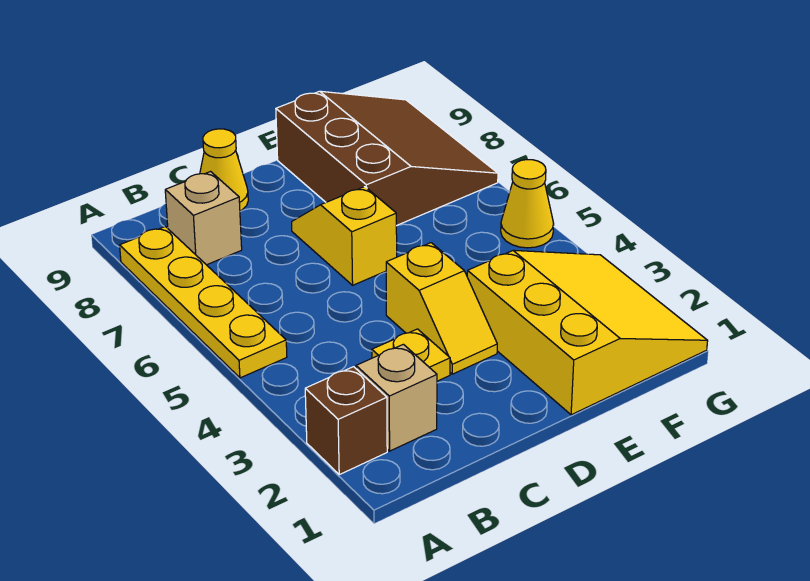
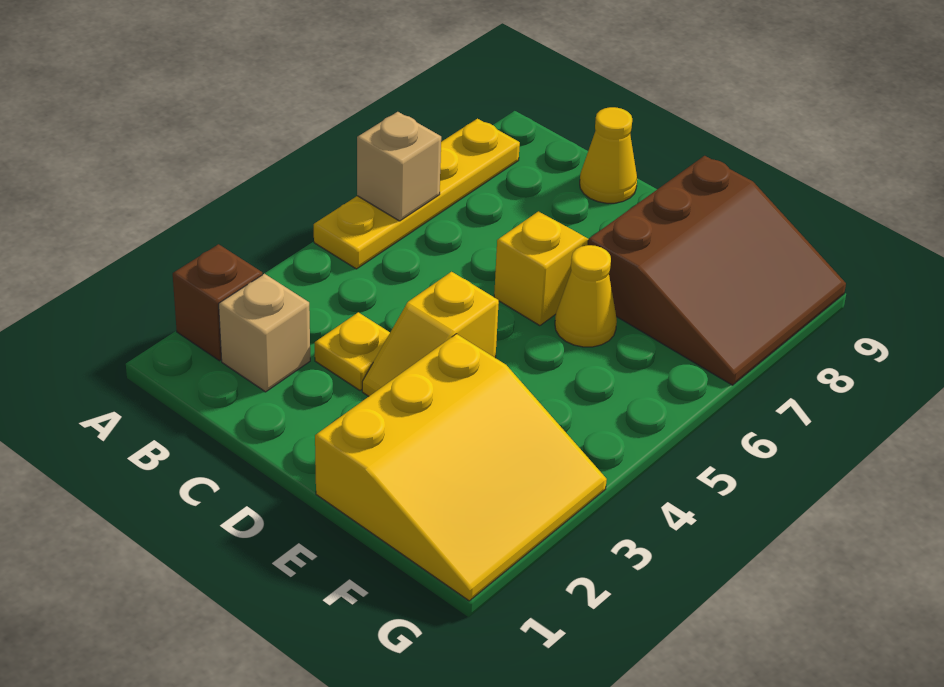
tan 1x1 brick [165,172,242,265] -> tan 1x1 brick moved to [357,112,441,221]
yellow 1x1 cone [501,160,554,248] -> yellow 1x1 cone moved to [555,245,617,347]

